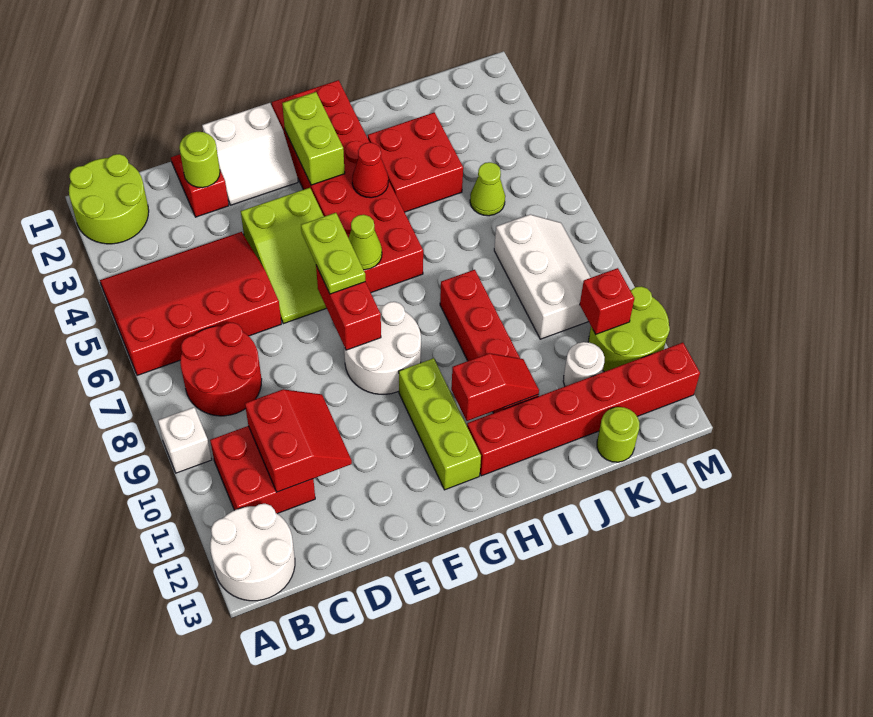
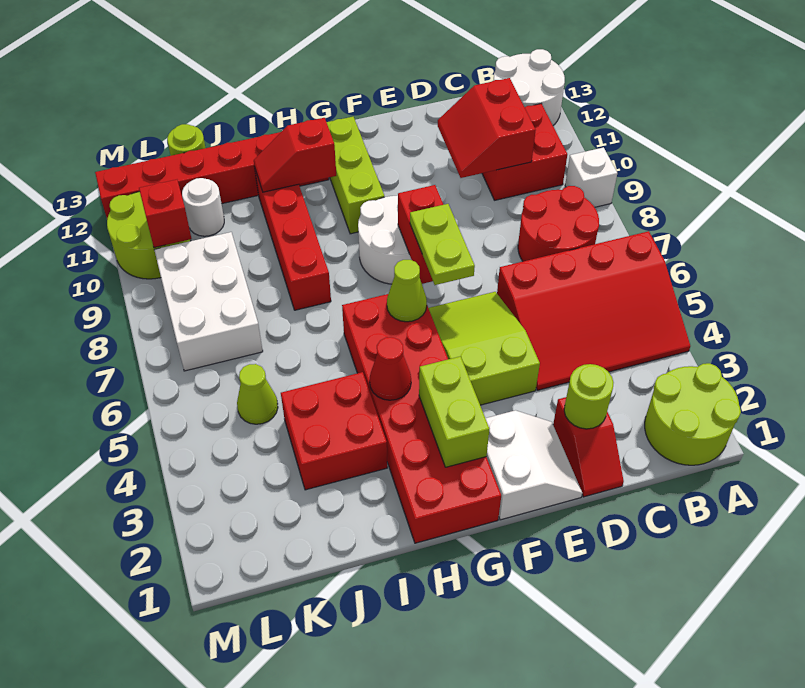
white 2x2 slope [202,103,298,205] -> white 2x2 slope turned to [485,410,582,520]
white 2x3 slope [494,215,591,339] -> white 2x3 brick [154,232,263,371]

